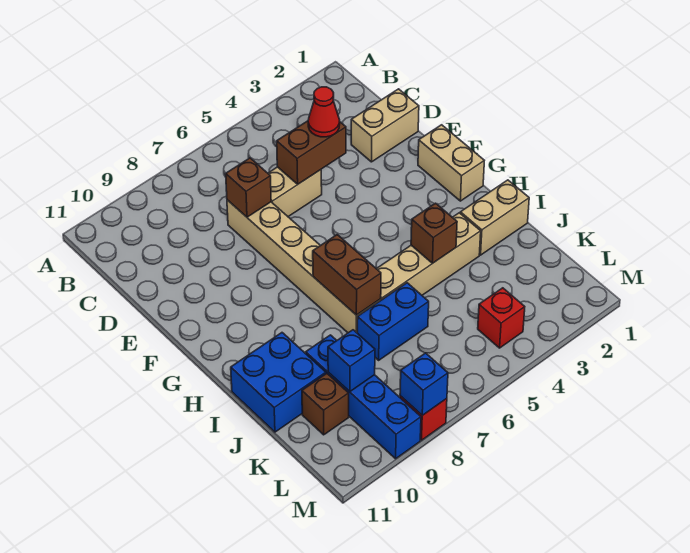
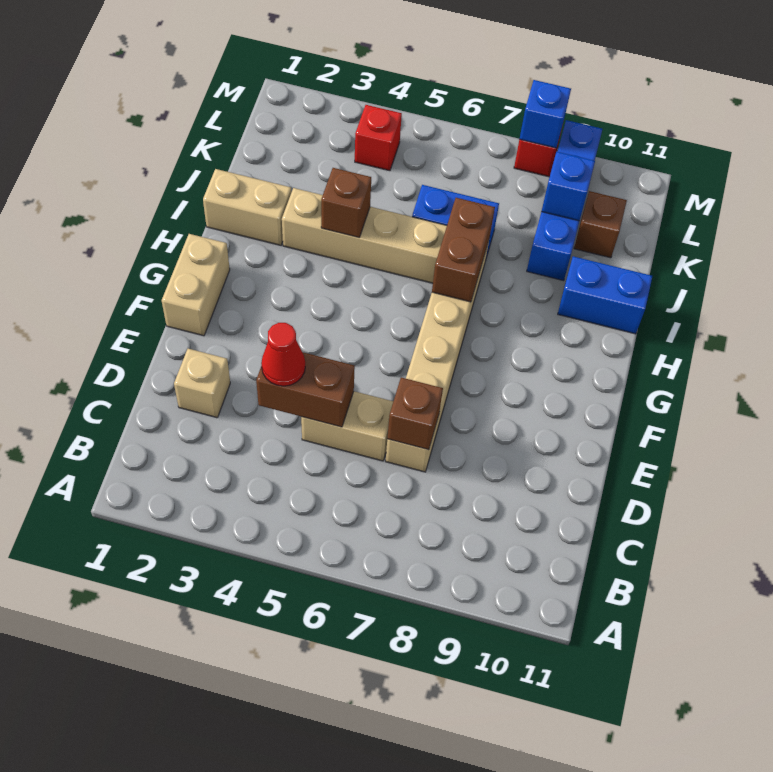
tan 1x2 brick [351,89,419,162] -> tan 1x1 brick [174,349,230,418]
blue 2x2 brick [231,333,326,432] -> blue 1x2 brick [558,256,652,334]

